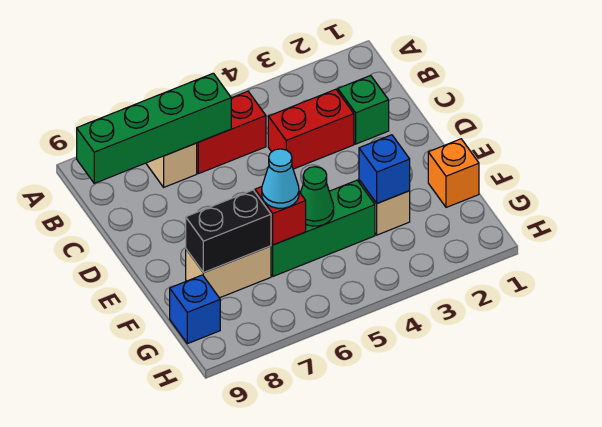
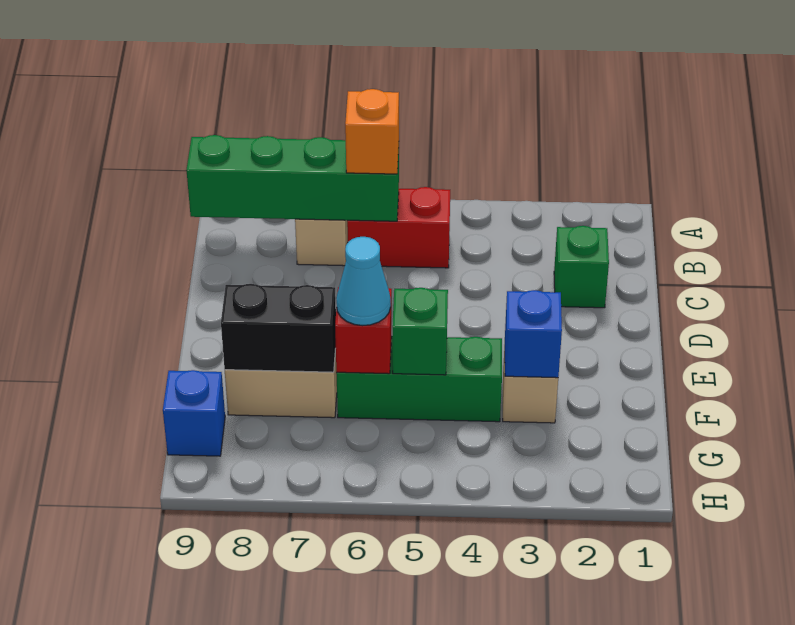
red 1x2 brick [268,89,354,169] -> none
orange 1x1 brick [428,139,479,207] -> orange 1x1 brick moved to [345,89,399,174]
green 1x1 cone [301,167,334,226] -> green 1x1 brick [392,288,448,375]

